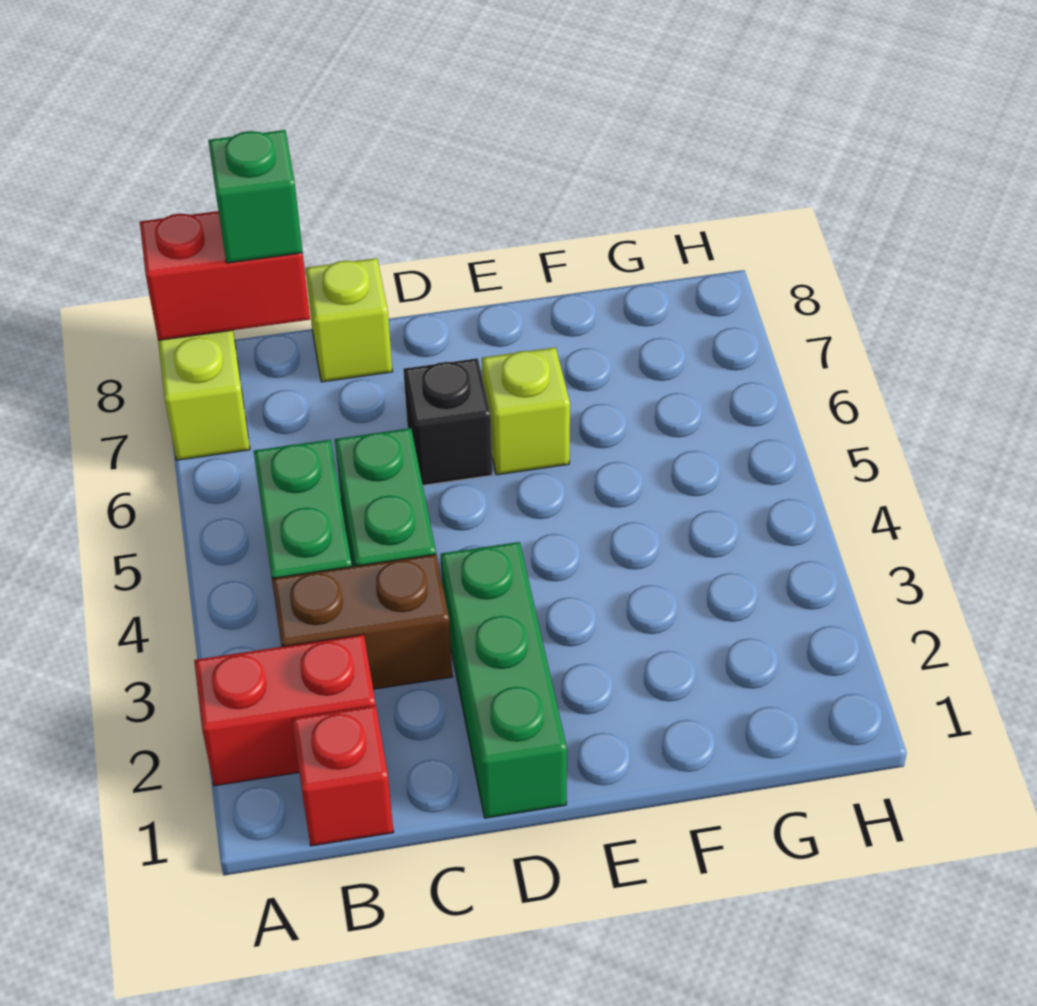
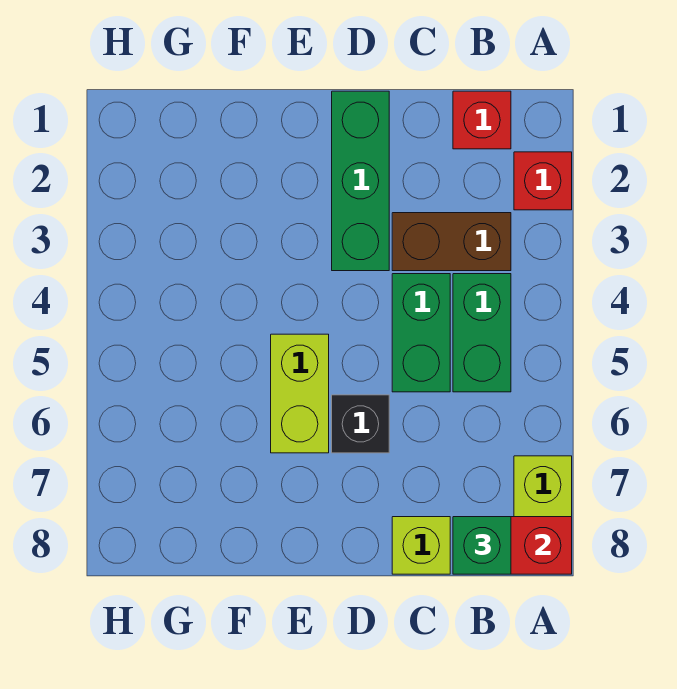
red 1x2 brick [194,634,376,786] -> red 1x1 brick [514,152,572,210]
lime 1x1 brick [482,347,570,475] -> lime 1x2 brick [271,334,329,453]

